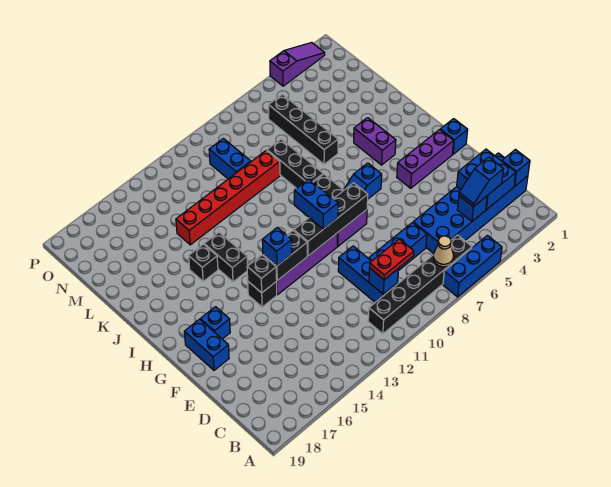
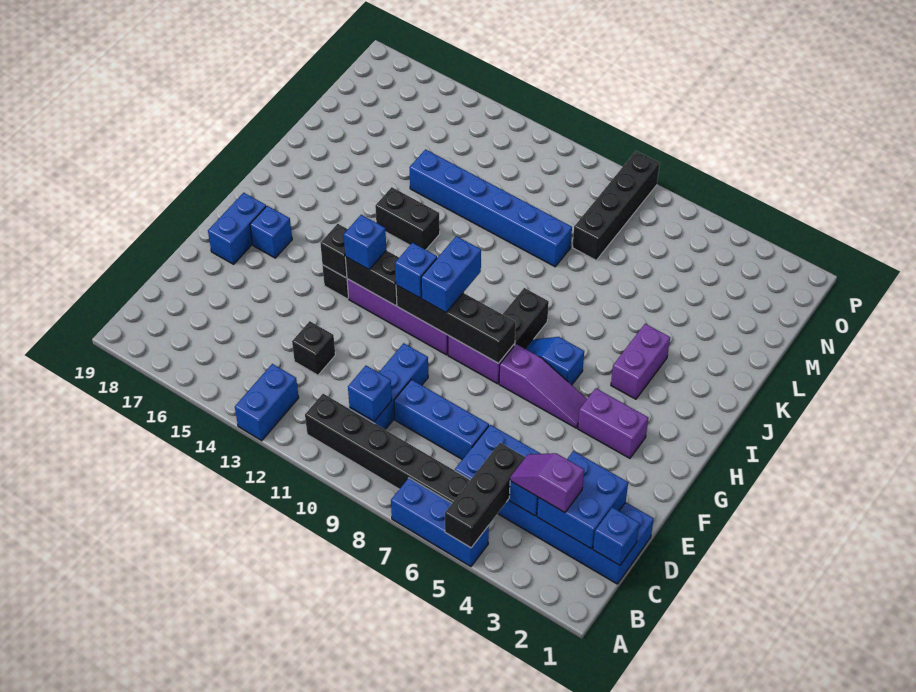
tan 1x1 cone [433,236,453,267] -> none
blue 1x2 slope [459,157,503,207] -> purple 1x2 slope [510,453,584,512]
red 1x2 plate [370,239,414,280] -> none
blue 1x1 brick [440,119,468,154] -> blue 1x1 brick moved to [395,243,437,298]
purple 1x3 brick [397,130,454,188] -> purple 1x2 brick [578,388,648,458]
black 1x2 brick [204,232,248,282] -> black 1x2 brick turned to [375,187,440,250]
black 1x3 brick [267,139,323,188] -> black 1x3 brick moved to [445,443,525,548]
black 1x1 brick [189,244,218,281] -> black 1x1 brick moved to [292,321,335,375]
black 1x4 brick [268,94,338,164] -> black 1x4 brick moved to [573,151,660,260]
red 1x6 brick [176,150,280,245] -> blue 1x6 brick [410,149,572,267]
blue 1x2 brick [209,138,251,179] -> blue 1x2 brick moved to [235,364,299,441]
purple 1x3 slope [270,42,325,86] -> purple 1x3 slope moved to [499,344,587,428]

